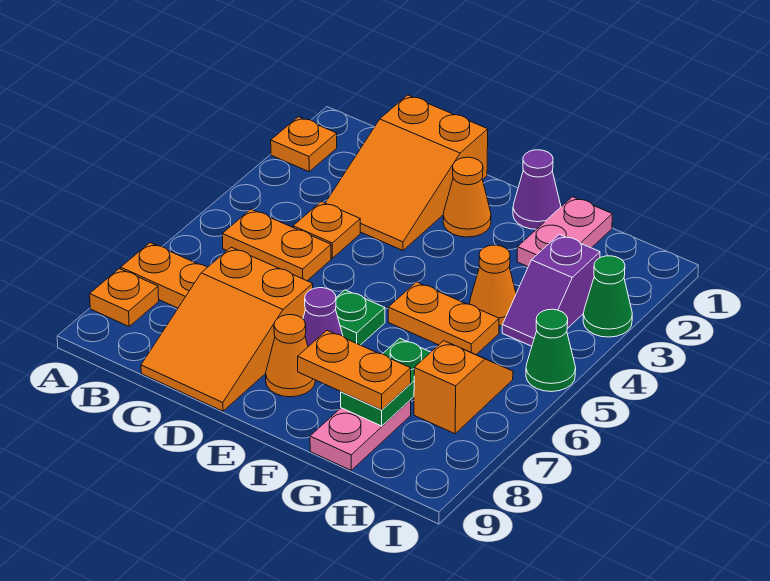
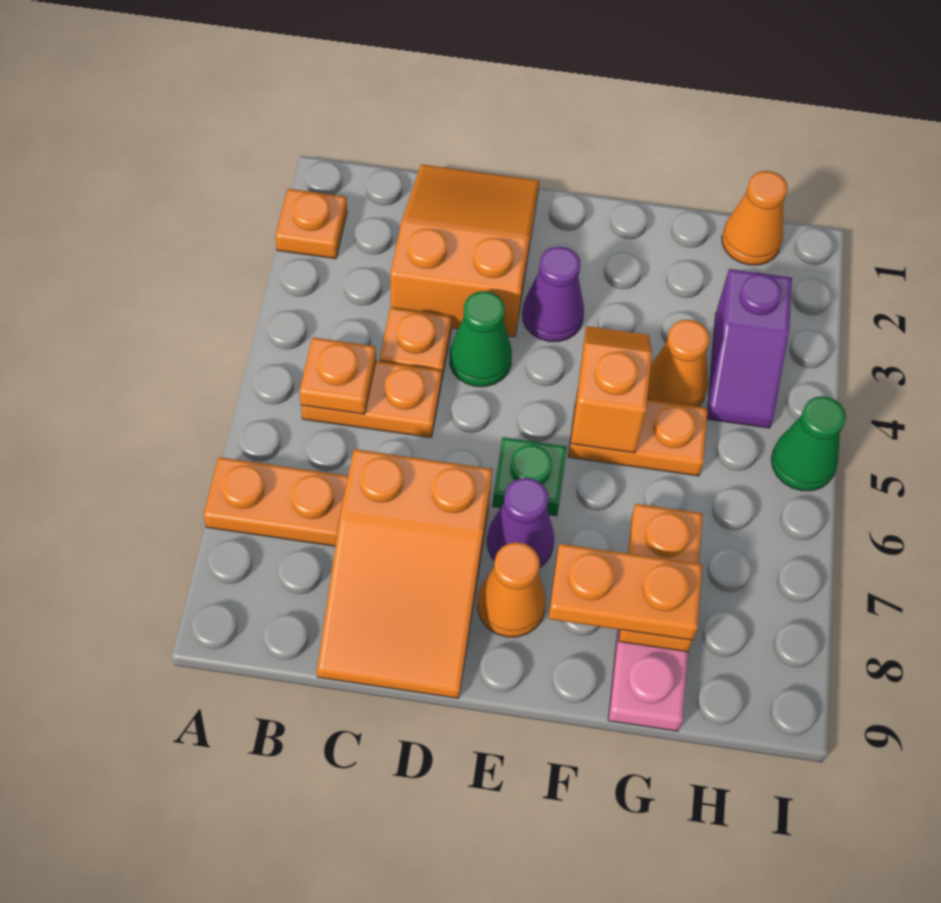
orange 1x1 plate [90,269,159,326] -> orange 1x1 plate moved to [300,337,376,414]
orange 2x3 slope [326,95,488,250] -> orange 2x3 slope turned to [390,164,539,337]
orange 1x1 cone [443,157,491,237] -> orange 1x1 cone moved to [722,171,788,265]
purple 1x1 cone [513,150,561,229] -> purple 1x1 cone moved to [522,247,584,342]
pink 1x2 plate [517,197,612,267] -> none
green 1x2 plate [341,338,431,426] -> orange 1x2 plate [619,504,703,652]
orange 1x2 slope [414,341,513,434] -> orange 1x2 slope moved to [571,326,652,453]
green 1x1 cone [583,256,632,337] -> green 1x1 cone moved to [450,291,512,387]

